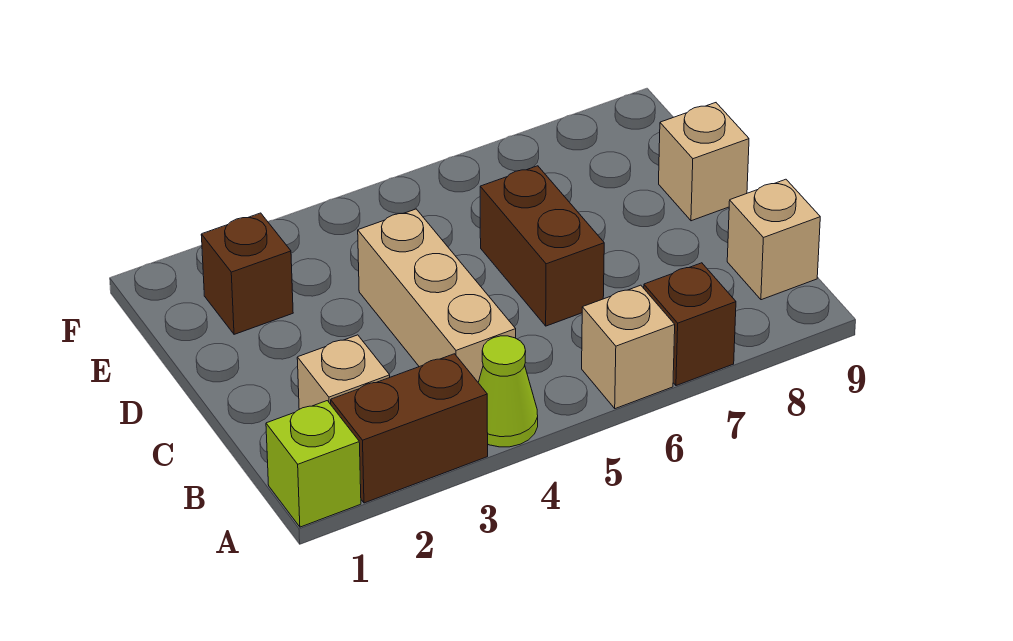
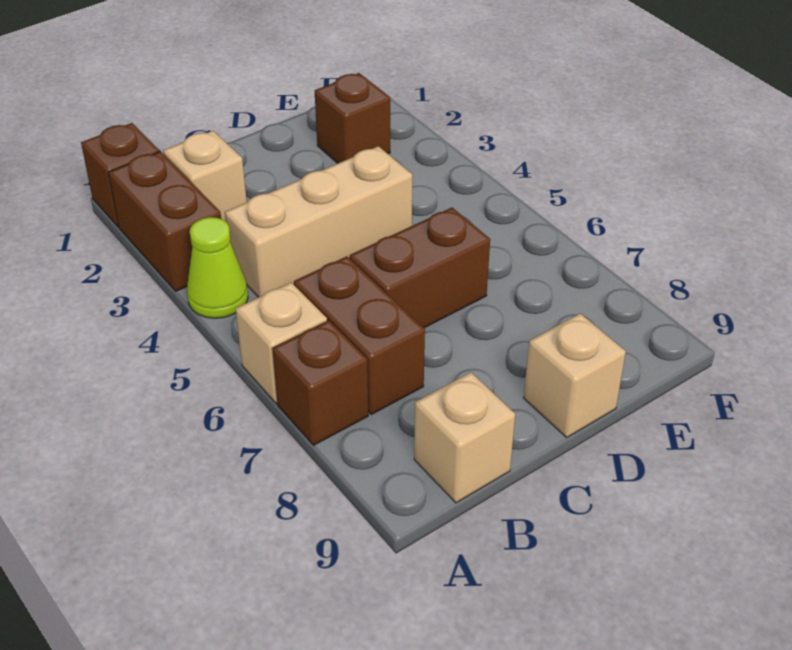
lime 1x1 brick [266,401,361,527] -> brown 1x1 brick [81,123,159,227]
none -> brown 1x2 brick [294,256,425,415]

